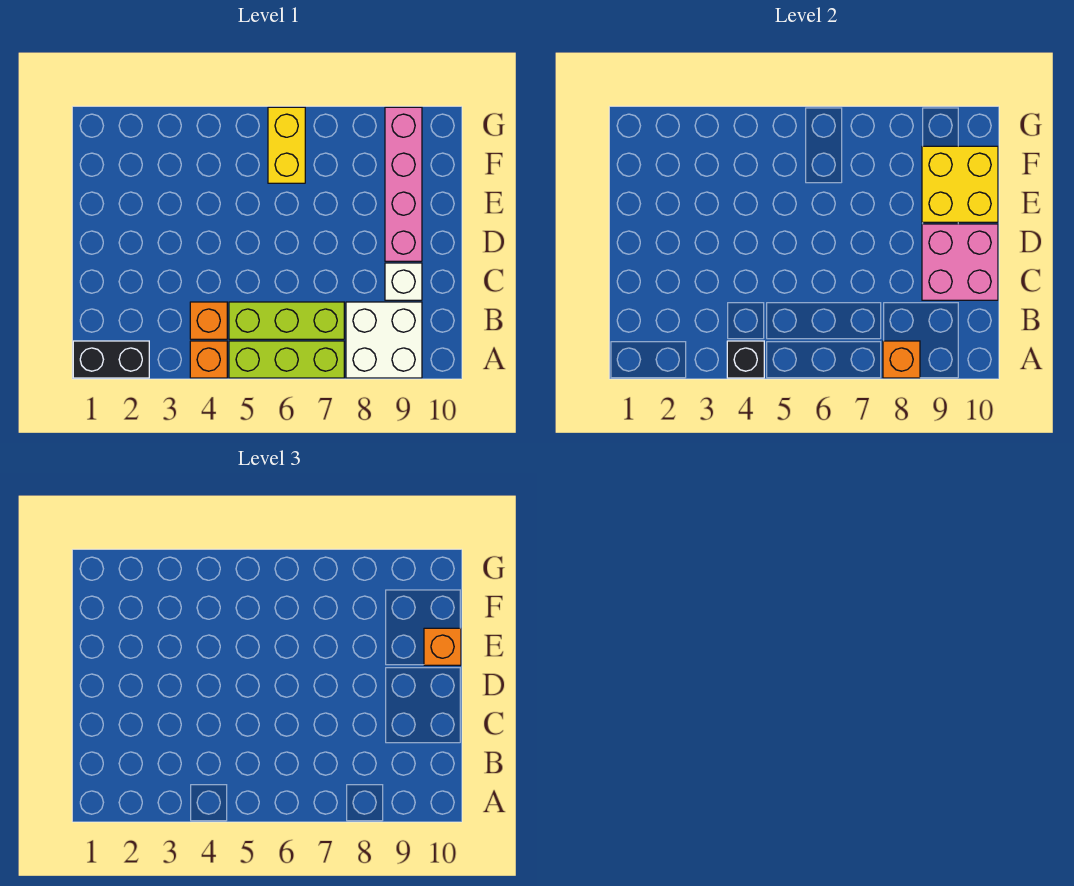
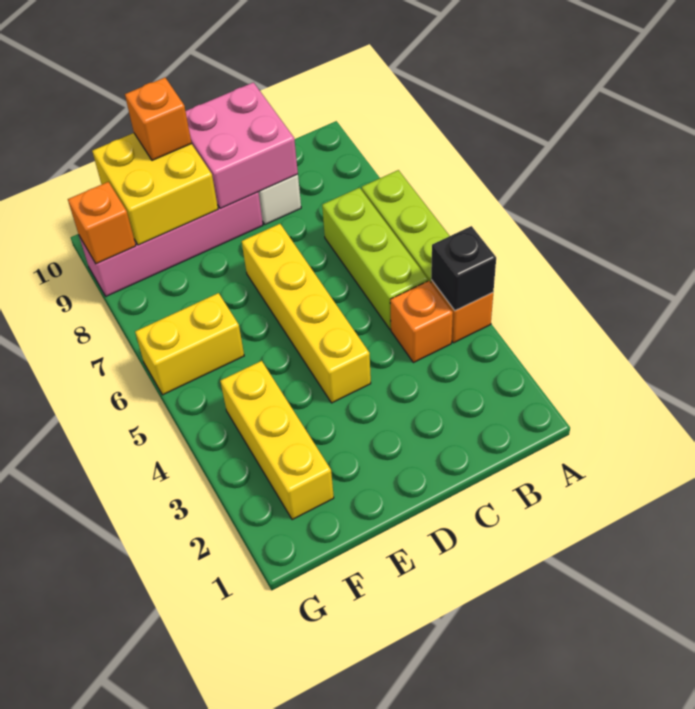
black 1x2 brick [73,341,149,378] -> none
white 2x2 brick [346,302,422,378] -> none
orange 1x1 brick [883,341,920,378] -> orange 1x1 brick moved to [68,182,136,264]
none -> yellow 1x4 brick [242,224,371,403]
none -> yellow 1x3 brick [220,361,334,520]

